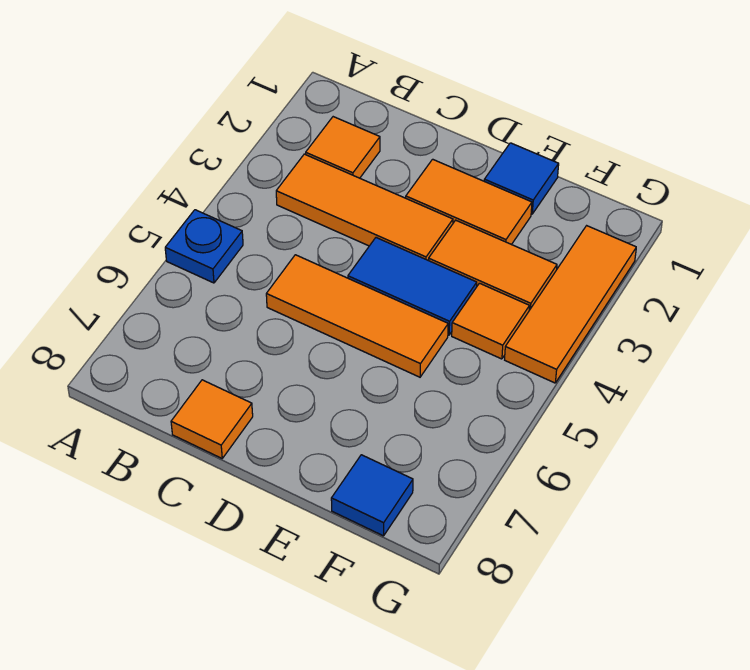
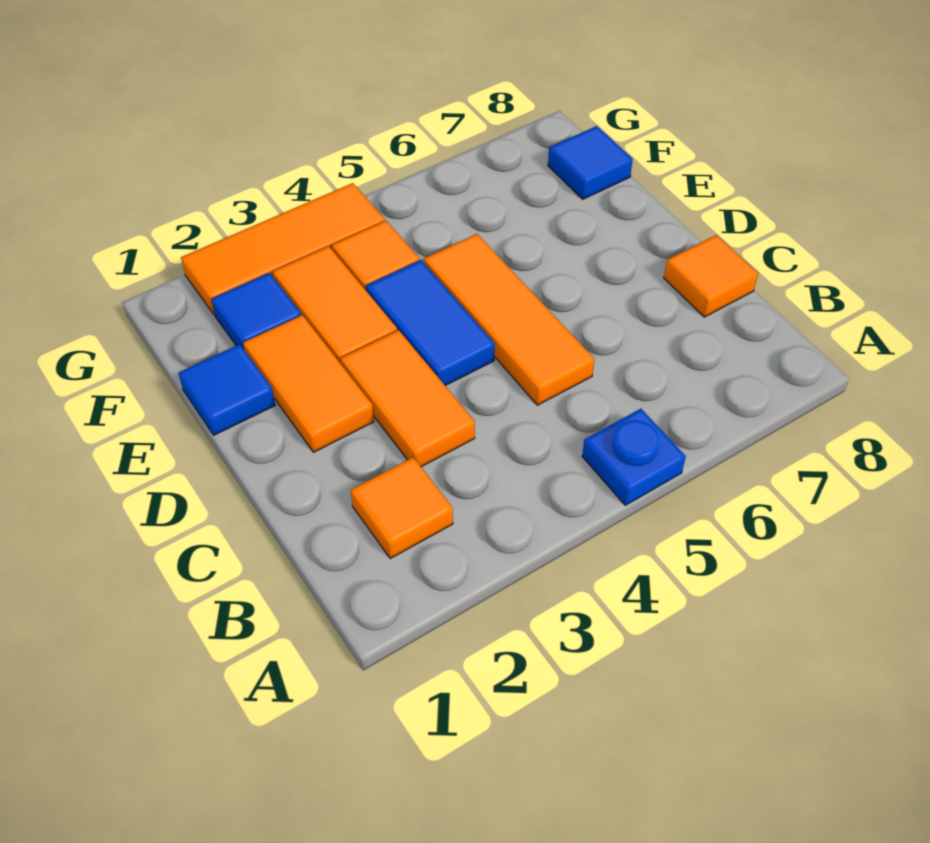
orange 1x3 tile [276,154,453,261] -> orange 1x2 tile [340,330,475,467]
none -> blue 1x1 tile [211,273,301,349]

